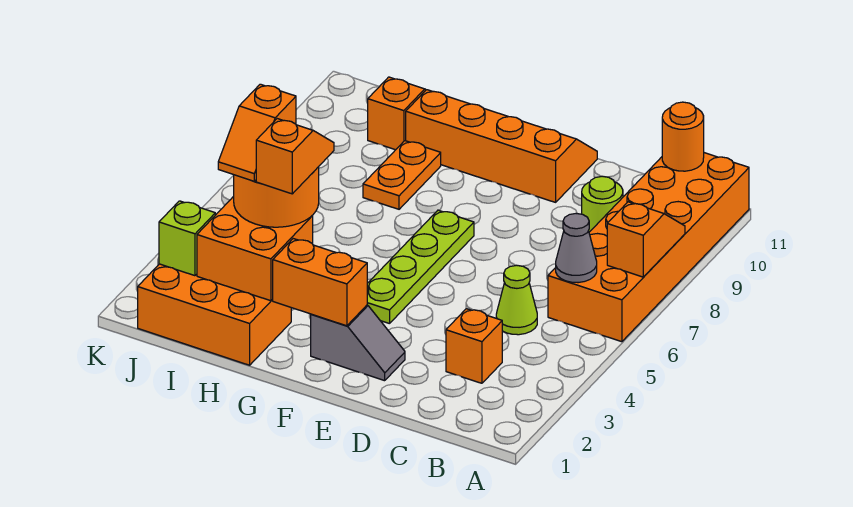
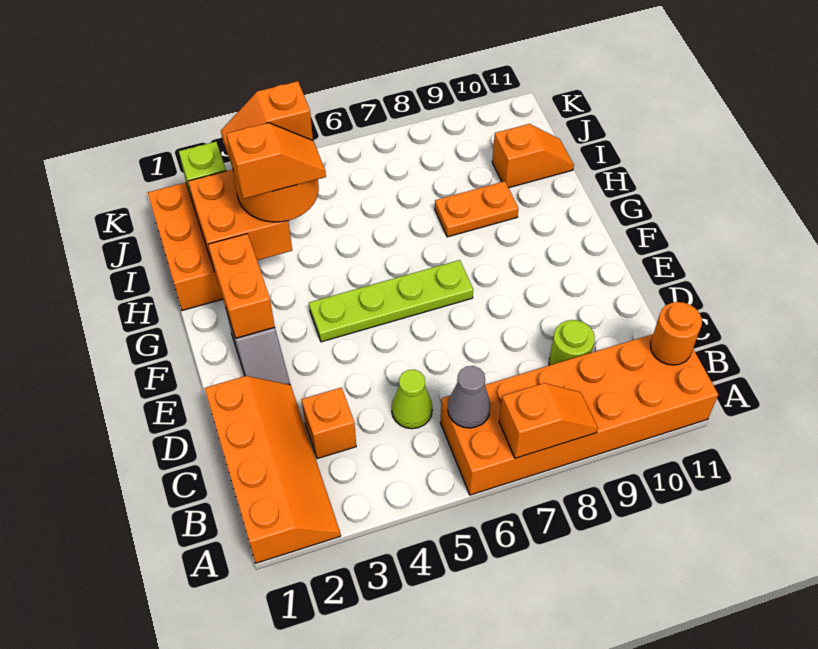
orange 2x4 slope [406,90,597,202] -> orange 2x4 slope moved to [205,376,341,563]

